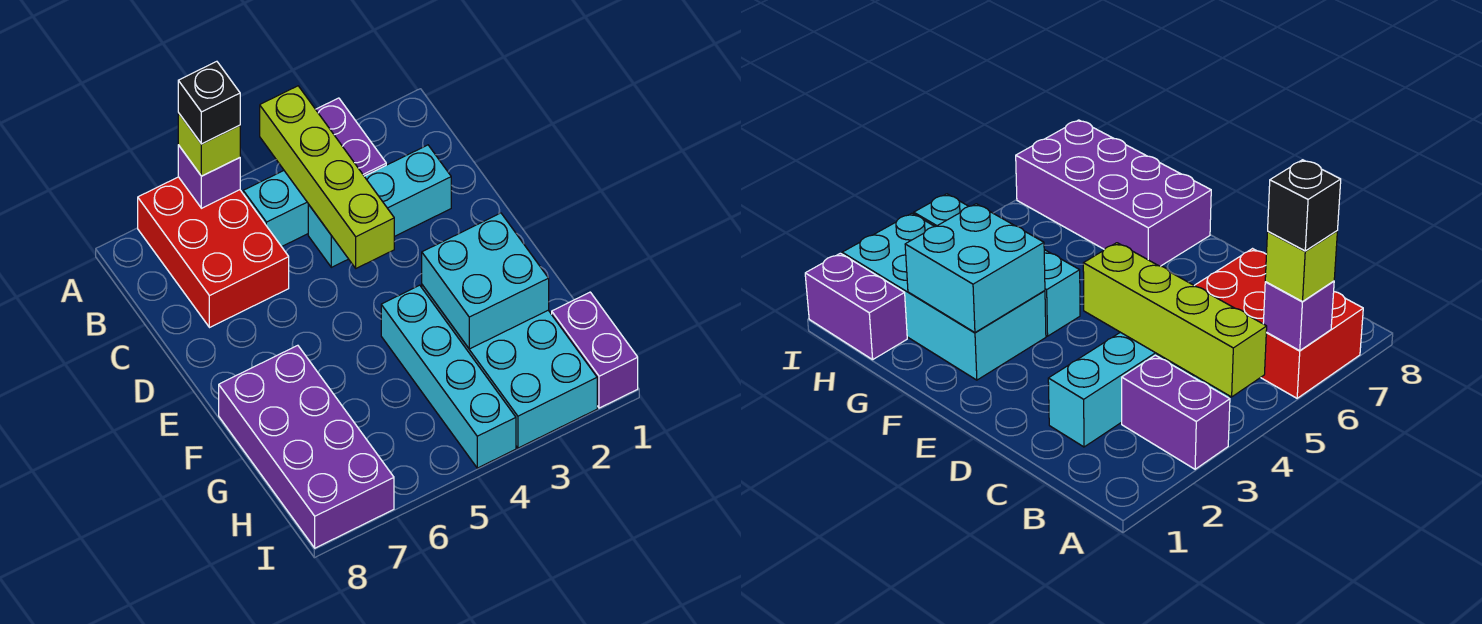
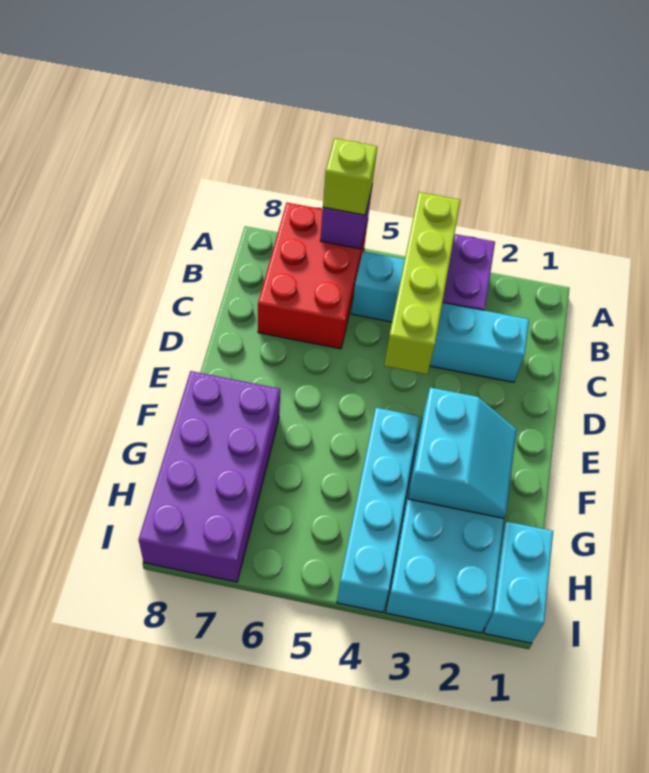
black 1x1 brick [178,61,240,144] -> none
cyan 2x2 brick [422,213,549,349] -> cyan 2x2 slope [408,387,517,518]
purple 1x2 brick [552,292,638,408] -> cyan 1x2 brick [484,521,553,643]

